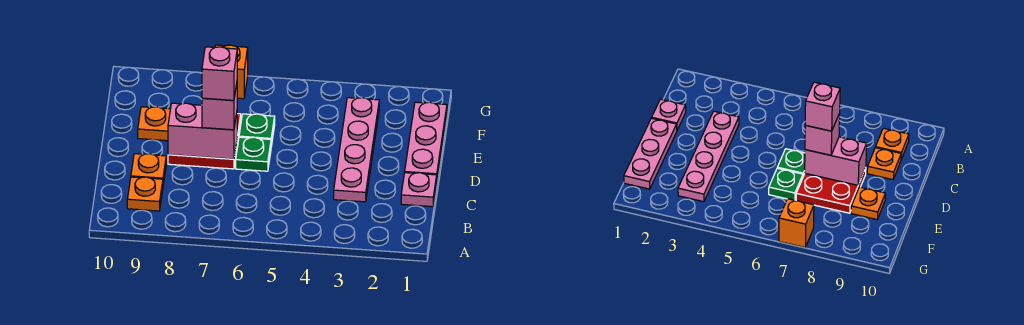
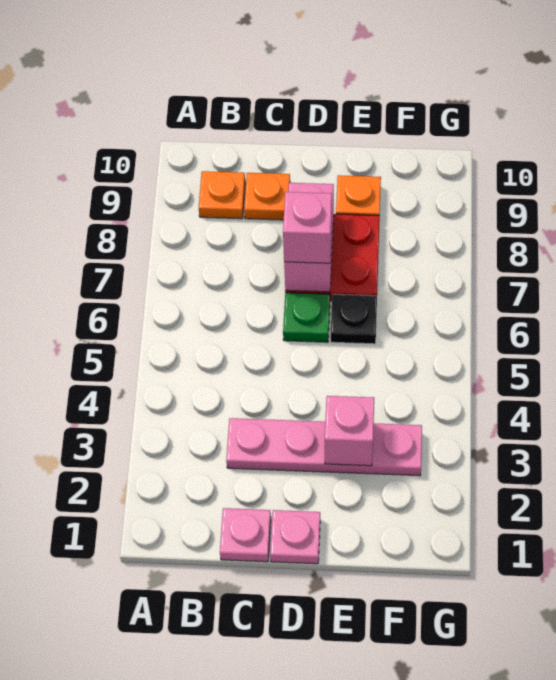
pink 1x3 plate [405,102,447,179] -> pink 1x1 plate [270,510,320,564]
pink 1x1 brick [202,47,237,100] -> pink 1x1 brick moved to [325,396,374,466]
green 1x1 plate [239,114,275,146] -> black 1x1 plate [331,294,377,344]
orange 1x1 brick [215,45,248,99] -> none

